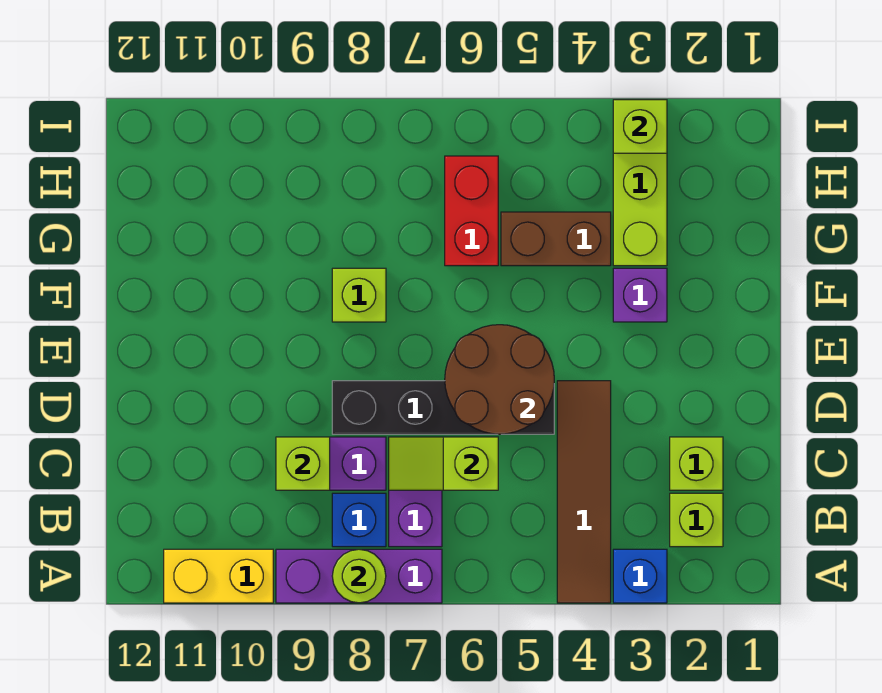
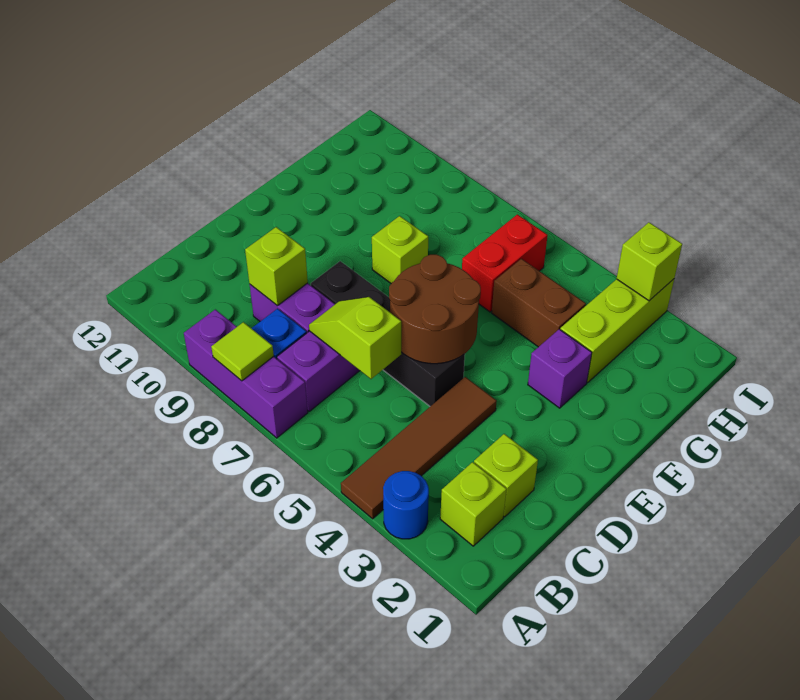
blue 1x1 brick [613,549,667,603] -> blue 1x1 round brick [383,471,429,539]
lime 1x1 round brick [332,549,386,603] -> lime 1x1 tile [211,322,274,381]
yellow 1x2 brick [164,549,273,603] -> none

